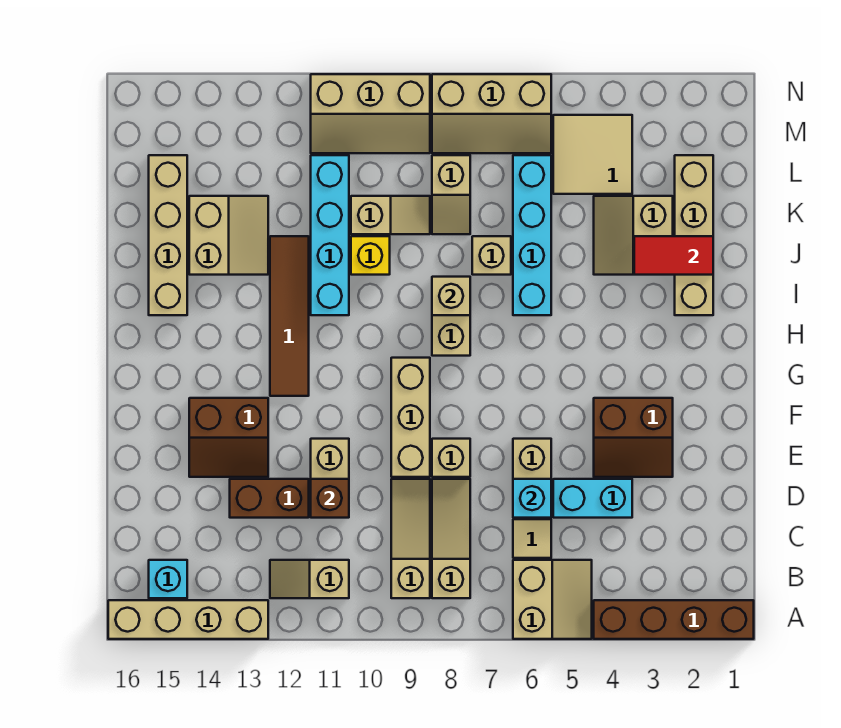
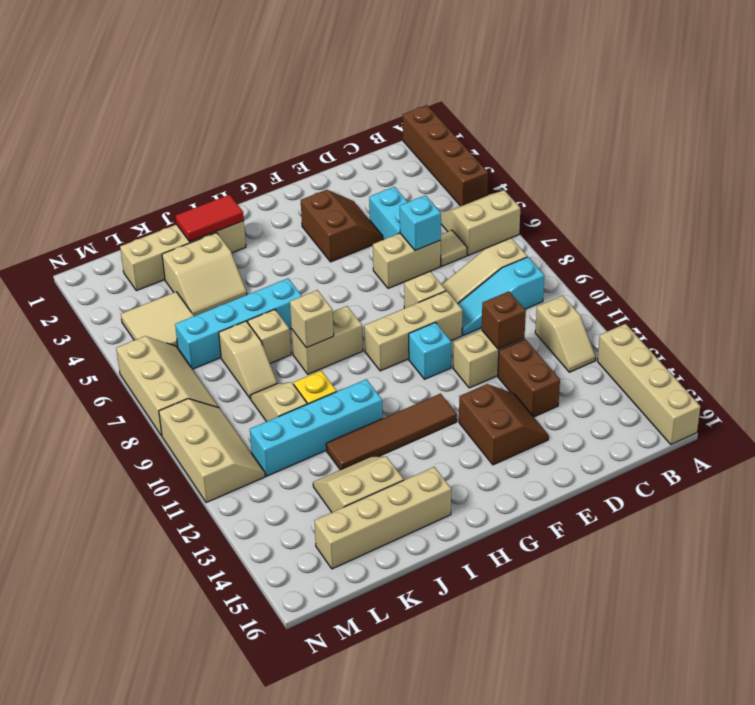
tan 1x3 slope [391,479,430,598] -> cyan 1x3 slope [458,257,544,335]
cyan 1x1 brick [149,560,187,598] -> cyan 1x1 brick moved to [409,322,451,379]
red 1x2 tile [634,236,713,275] -> red 1x2 tile turned to [176,195,244,242]
tan 1x2 slope [432,155,470,234] -> tan 1x2 slope turned to [219,321,277,399]

